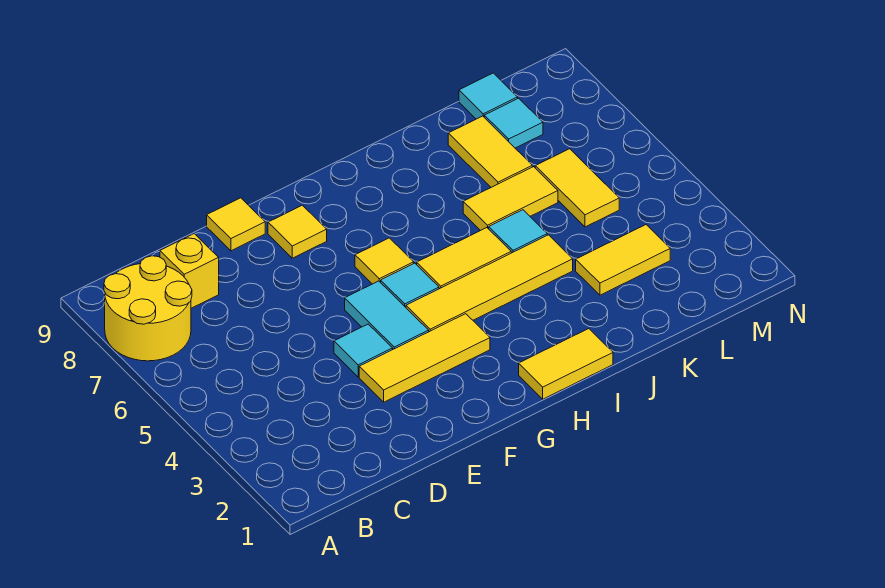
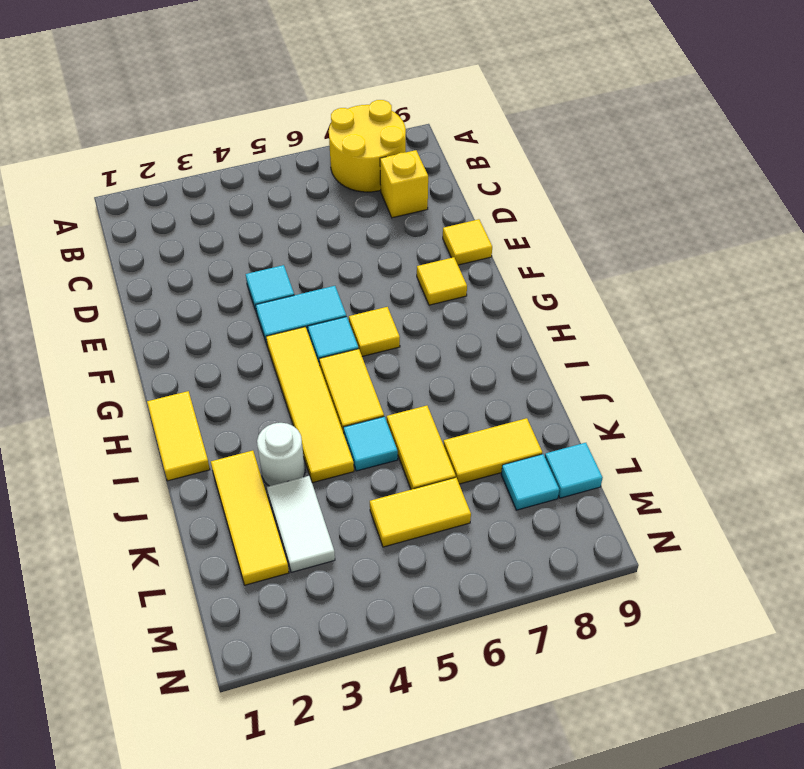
yellow 1x3 tile [359,314,490,402] -> yellow 1x3 tile moved to [211,451,289,585]
none -> white 1x1 round brick [257,423,305,486]
yellow 1x2 tile [576,225,670,295] -> white 1x2 tile [267,476,335,572]

